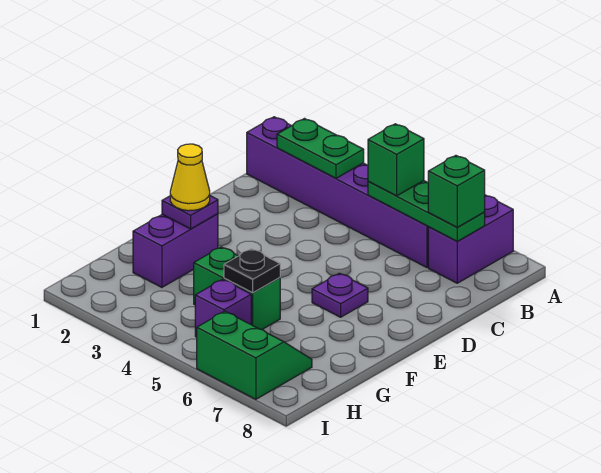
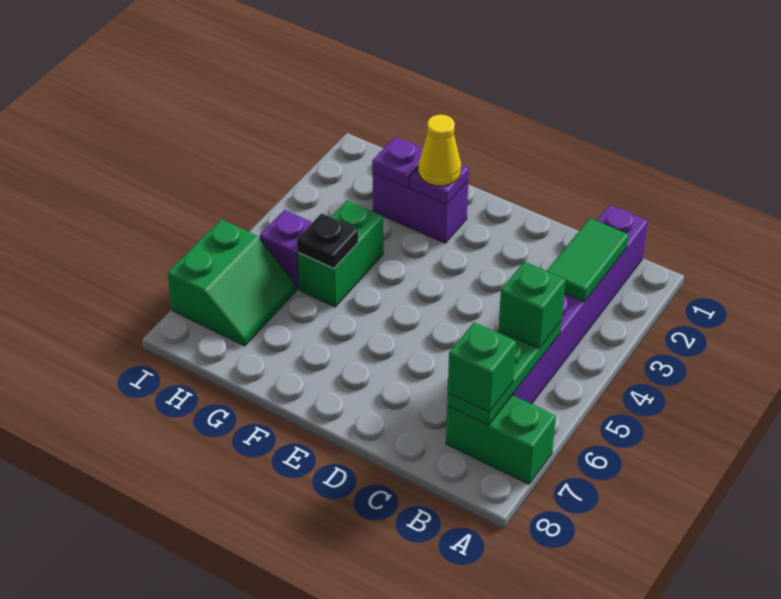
purple 1x2 brick [428,195,513,283] -> green 1x2 brick [446,395,556,484]
green 1x2 plate [277,119,364,178] -> green 1x2 tile [547,218,629,302]
purple 1x1 plate [312,273,368,317] -> purple 1x1 plate moved to [372,137,423,188]

